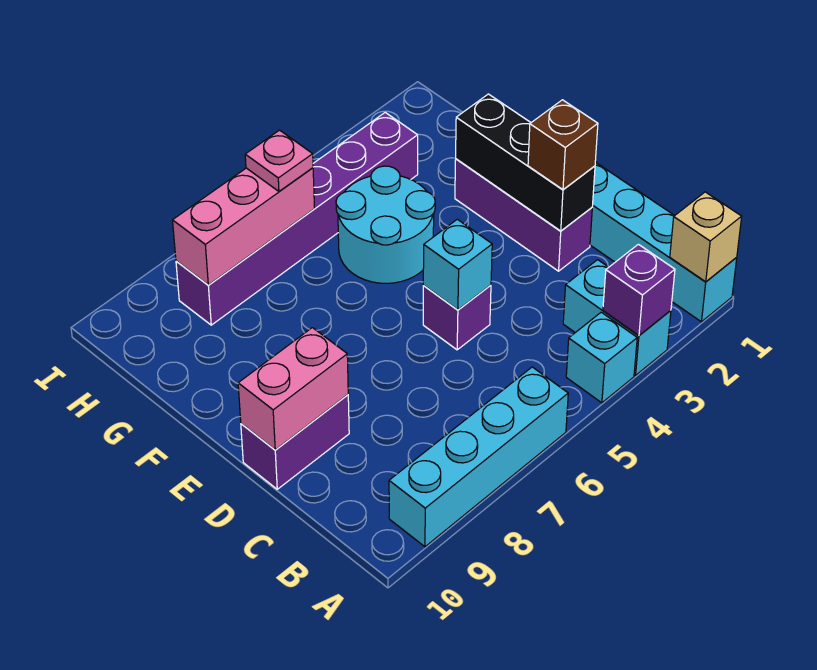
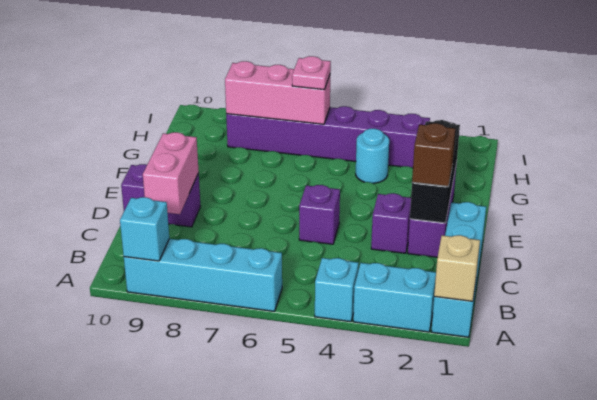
cyan 1x2 brick [563,260,671,375] -> cyan 1x2 brick turned to [353,263,436,332]
purple 1x1 brick [603,244,675,335] -> purple 1x1 brick moved to [371,193,411,253]
cyan 1x1 brick [423,219,492,310] -> cyan 1x1 brick moved to [120,197,169,261]
pink 1x2 brick [238,328,348,450] -> pink 1x2 brick turned to [143,132,199,214]
cyan 2x2 round brick [336,166,435,283] -> cyan 1x1 round brick [356,129,389,183]

